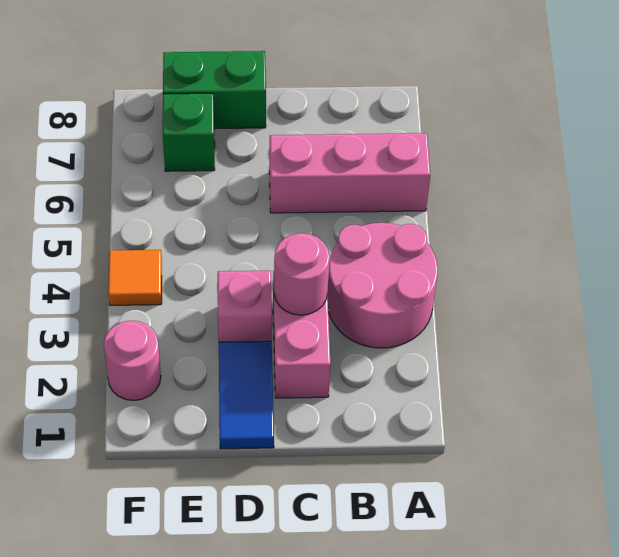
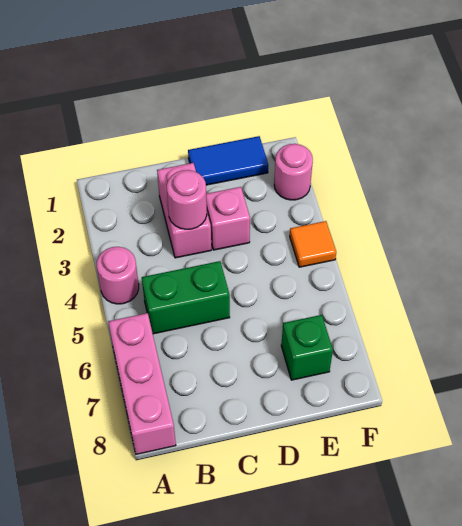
pink 2x2 round brick [327,223,438,348] -> pink 1x1 round brick [97,247,139,304]
pink 1x3 brick [269,133,430,213] -> pink 1x3 brick turned to [108,313,176,454]
blue 1x2 tile [219,341,274,449] -> blue 1x2 tile turned to [188,136,268,185]
green 1x2 brick [163,51,266,129] -> green 1x2 brick moved to [142,261,230,334]

